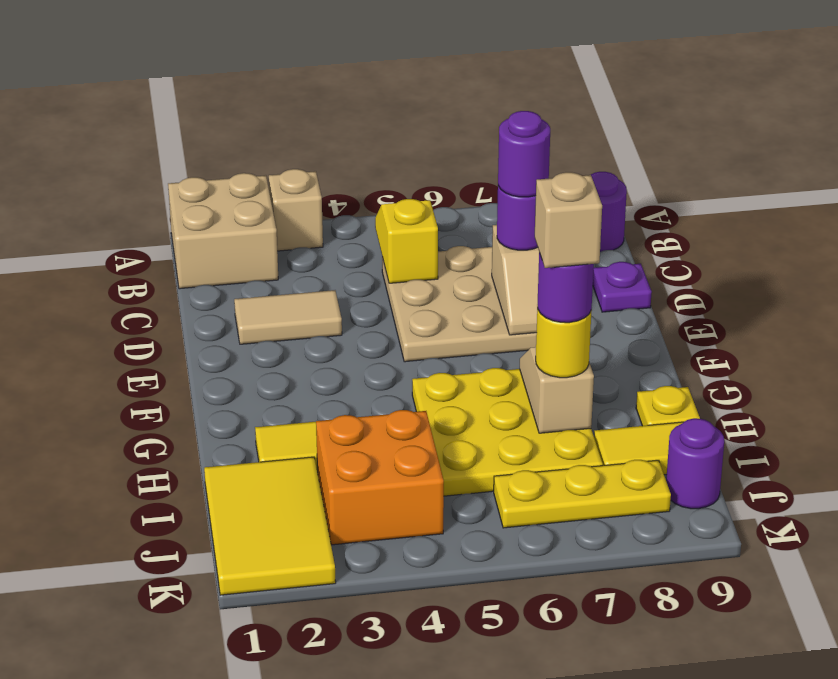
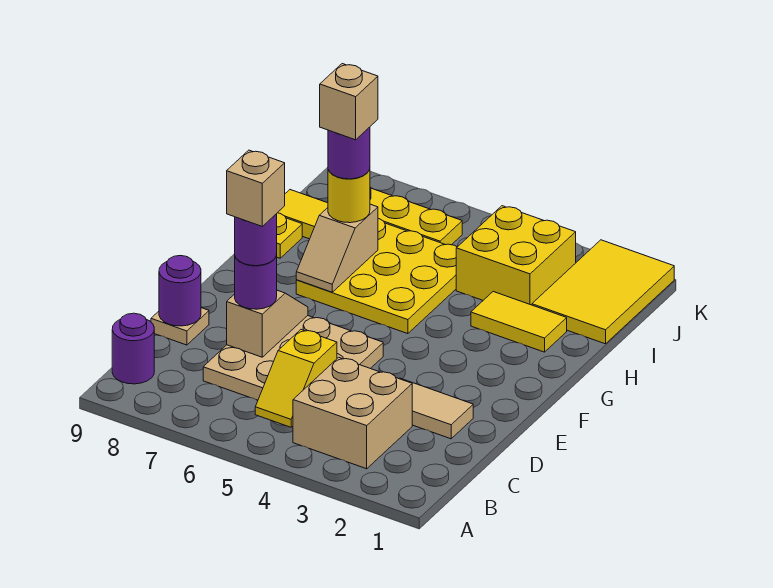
tan 2x2 brick [168,173,278,289] -> tan 2x2 brick moved to [293,357,412,469]
tan 1x1 brick [269,169,323,251] -> tan 1x1 brick moved to [227,150,285,226]
purple 1x1 plate [593,262,652,312] -> tan 1x1 plate [151,308,209,345]
orange 2x2 brick [316,410,444,545] -> yellow 2x2 brick [456,206,576,305]
purple 1x1 round brick [666,418,724,509] -> purple 1x1 round brick moved to [159,256,201,326]

